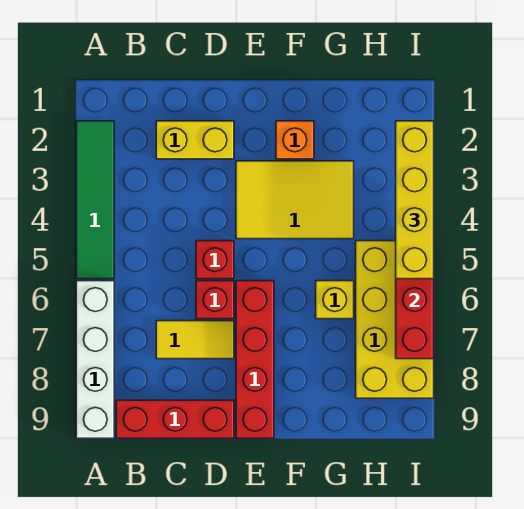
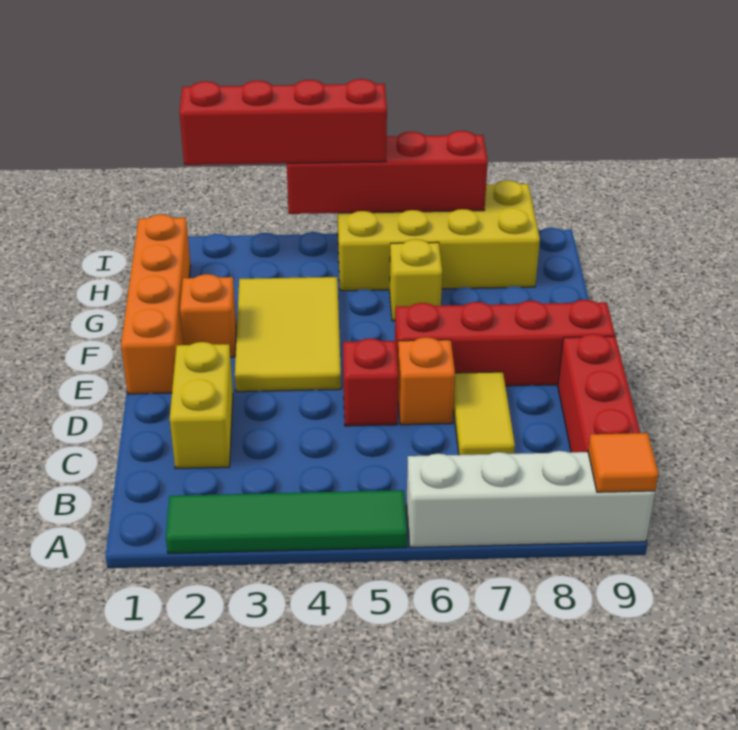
none -> orange 1x1 tile [588,433,658,492]
red 1x1 brick [196,281,234,319] -> orange 1x1 brick [398,337,455,425]
none -> orange 1x4 brick [121,214,191,394]
yellow 1x4 brick [396,121,434,279] -> red 1x4 brick [179,79,387,165]

